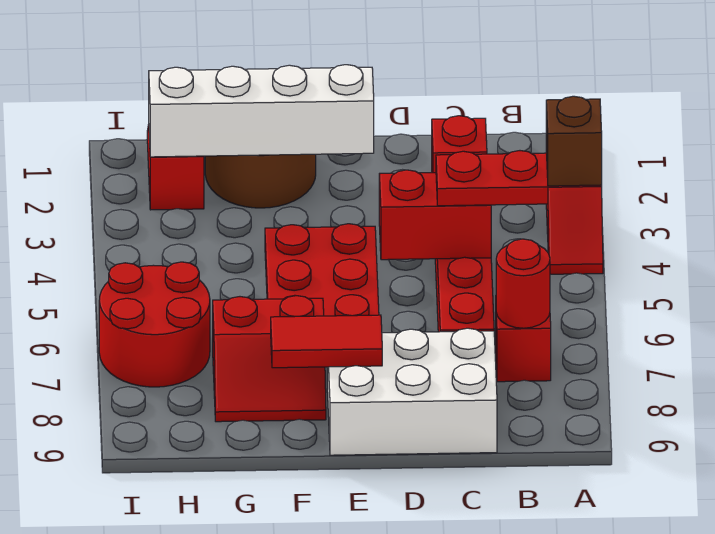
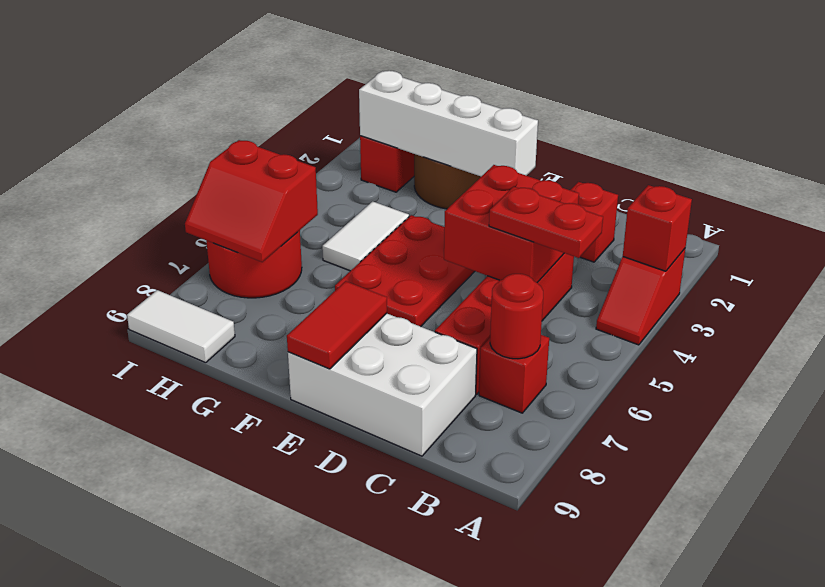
brown 1x1 brick [546,96,602,186] -> red 1x1 brick [623,185,692,271]
red 1x2 brick [379,170,491,260] -> red 2x2 brick [444,165,579,282]
red 1x2 tile [271,315,382,368] -> red 1x2 tile turned to [287,281,387,369]
red 2x2 slope [213,296,326,422] -> red 2x2 slope moved to [185,140,318,262]
none -> white 1x2 tile [322,201,409,271]
none -> white 1x2 tile [127,290,235,363]

